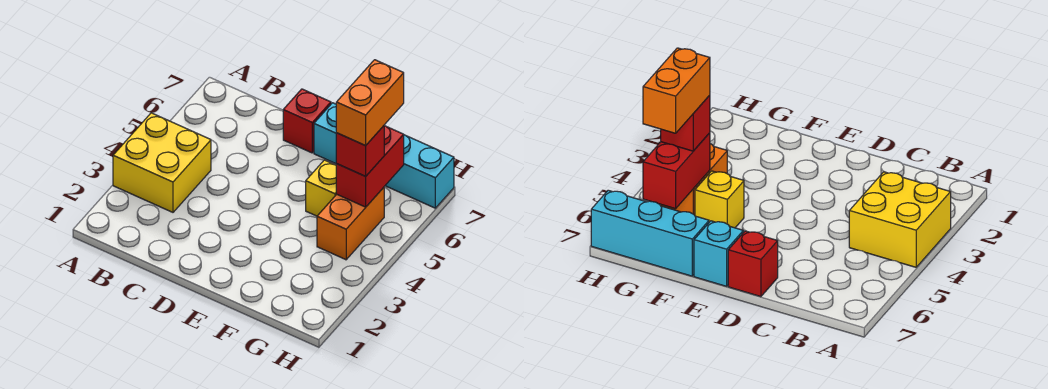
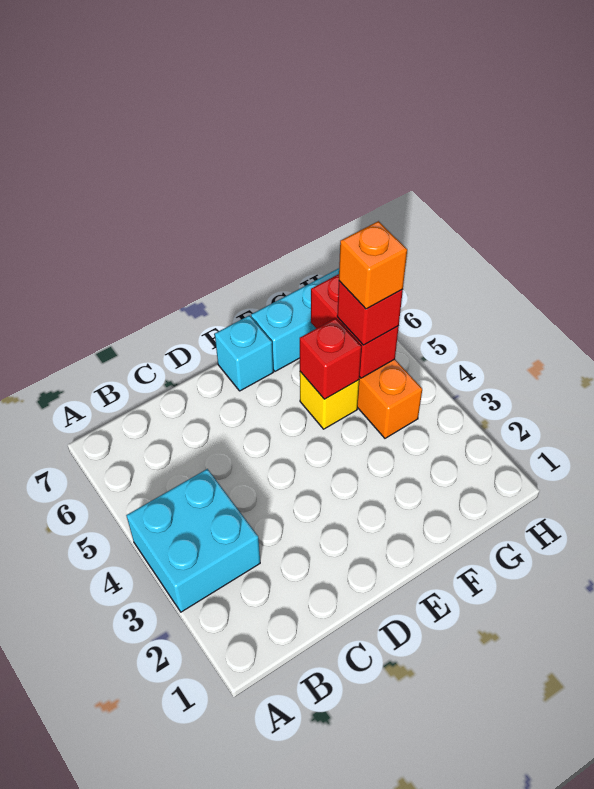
yellow 2x2 brick [113,113,211,212] -> cyan 2x2 brick [126,469,260,612]
red 1x1 brick [283,89,331,153] -> red 1x1 brick moved to [300,318,362,399]
orange 1x2 brick [336,60,404,146] -> orange 1x1 brick [339,221,407,309]

